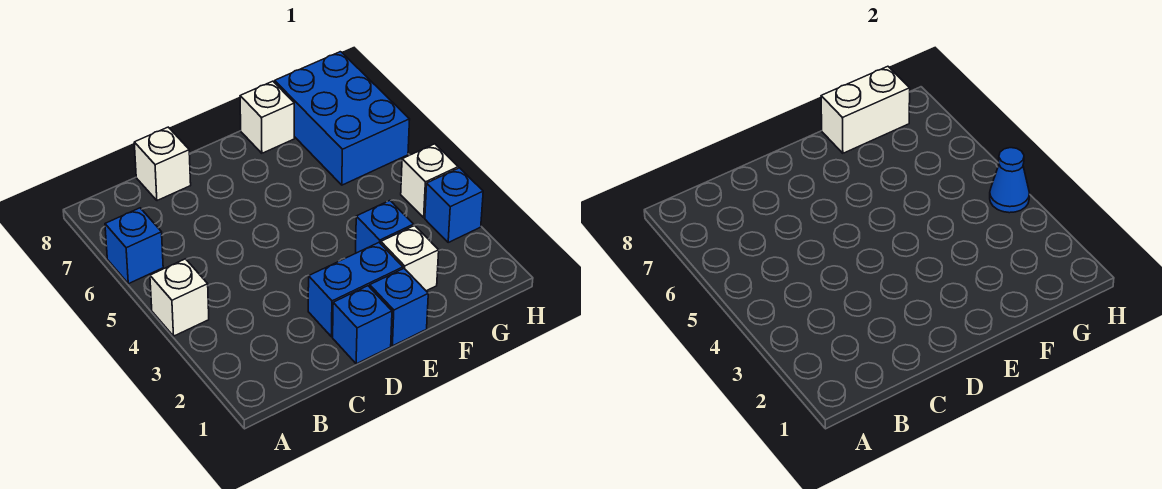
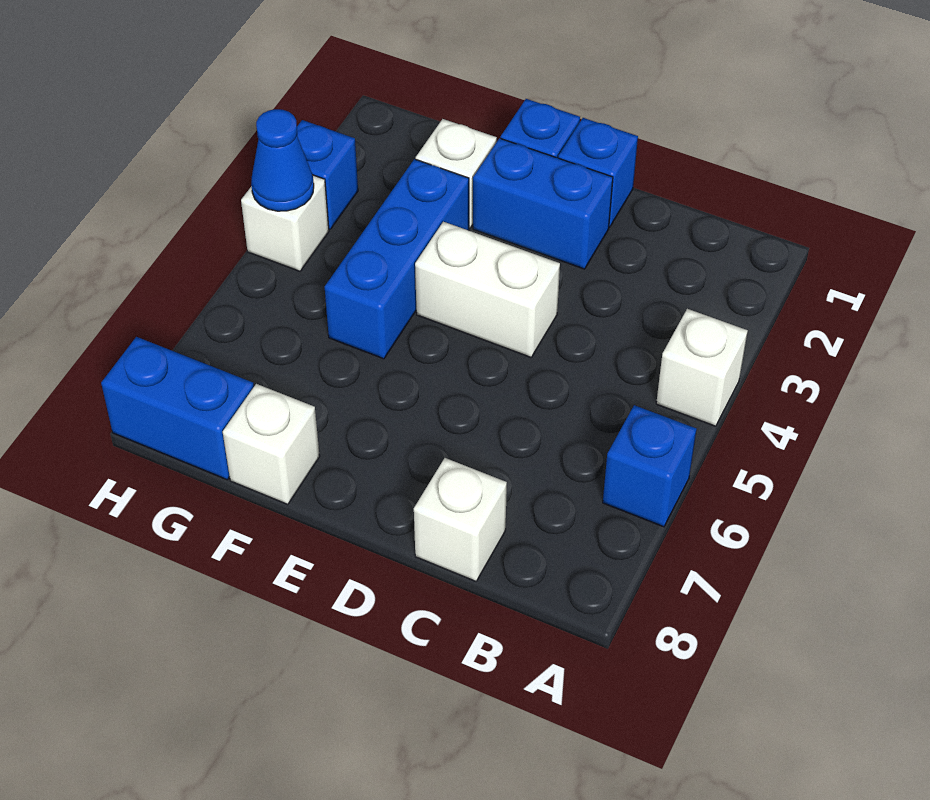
blue 1x1 brick [356,201,414,253] -> blue 1x3 brick [325,159,469,359]
white 1x2 brick [821,66,910,153] -> white 1x2 brick moved to [415,222,560,357]
blue 2x3 brick [275,52,410,185] -> blue 1x2 brick [101,337,254,480]

